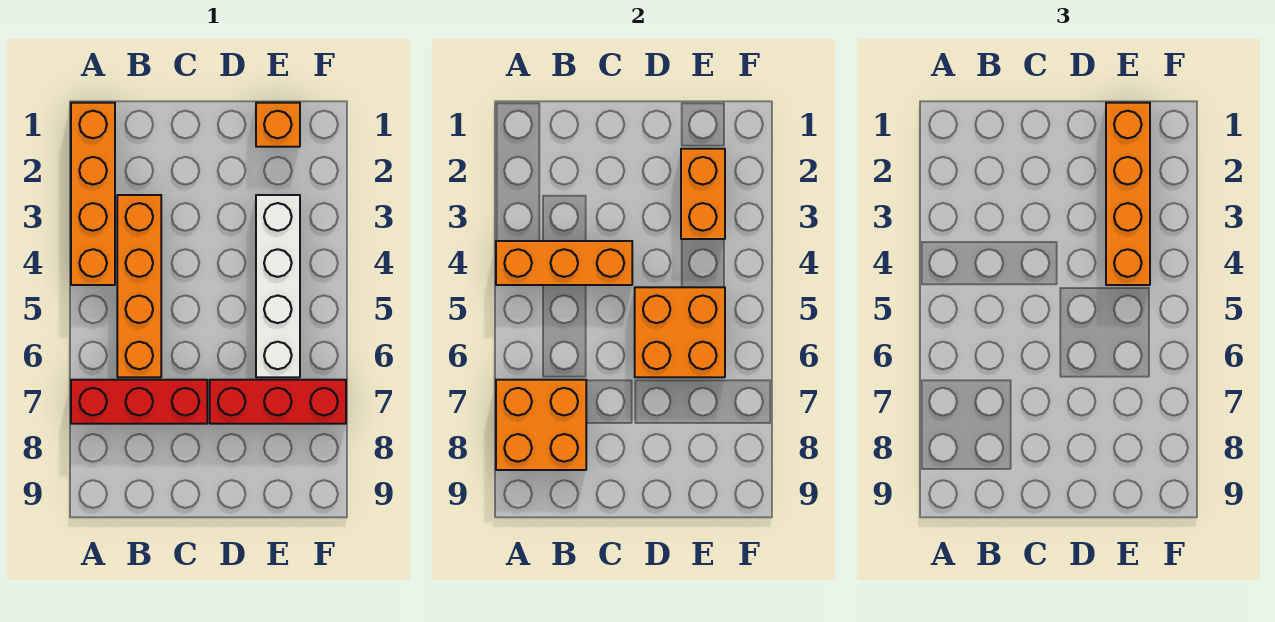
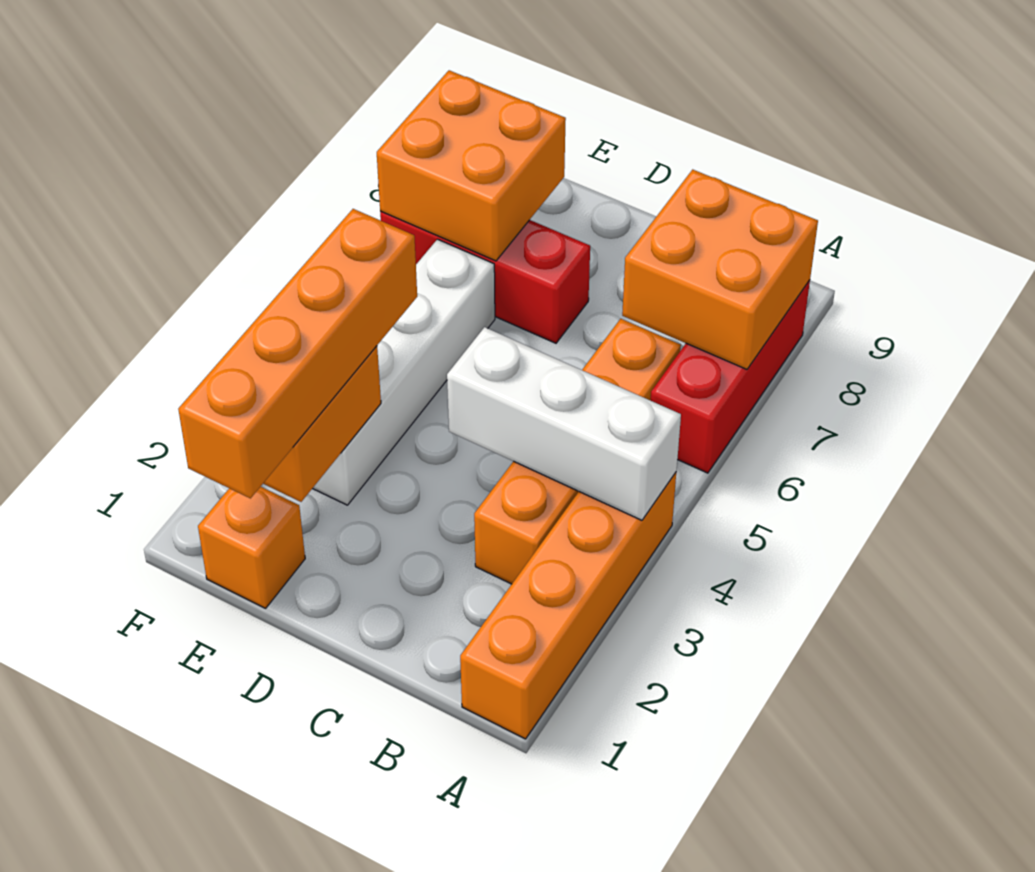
orange 1x3 brick [496,241,632,285] -> white 1x3 brick [447,327,681,520]
red 1x3 brick [71,380,207,424] -> red 1x3 brick turned to [651,280,810,473]
orange 2x2 brick [635,287,725,377] -> orange 2x2 brick moved to [377,70,566,261]

